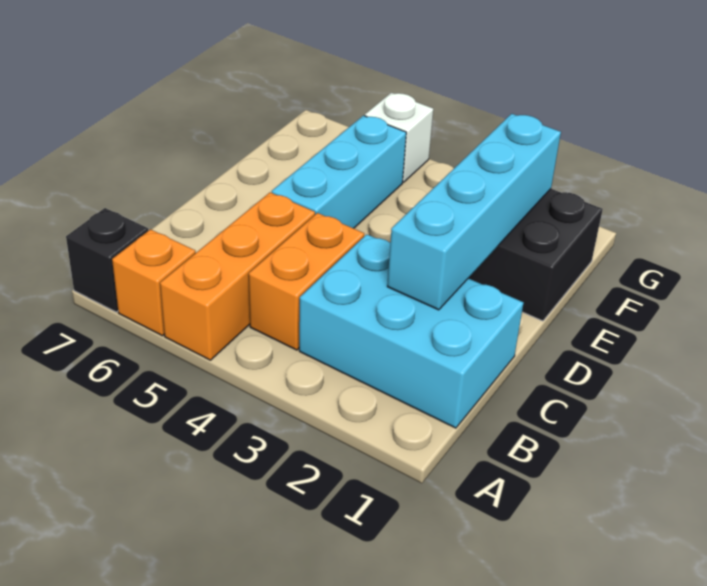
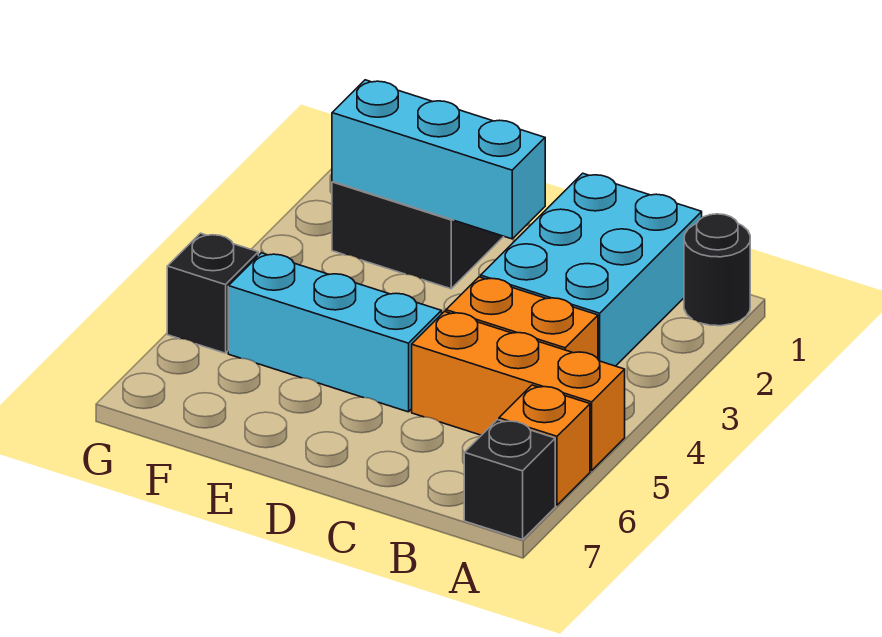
none -> black 1x1 round brick [684,214,750,326]
cyan 1x4 brick [387,114,561,310] -> cyan 1x3 brick [332,80,545,239]
white 1x1 brick [365,93,433,182] -> black 1x1 brick [167,233,258,353]

